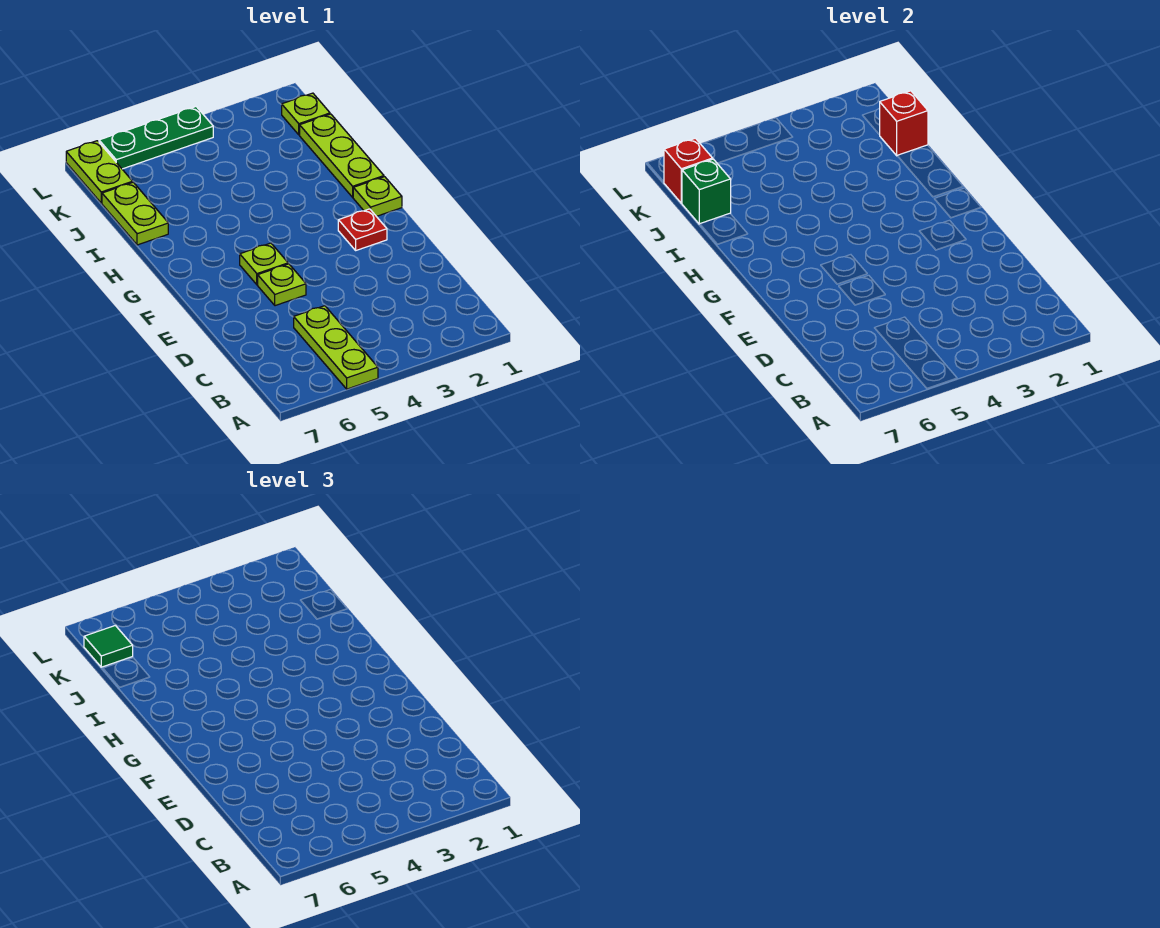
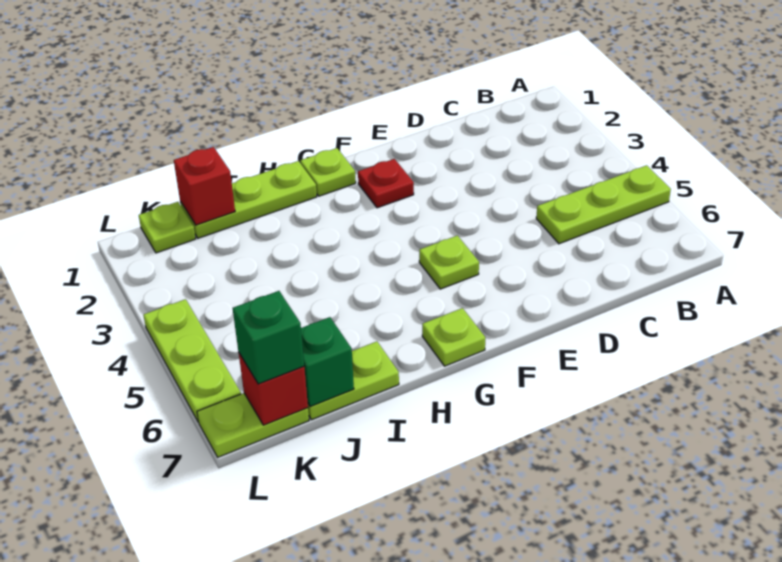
lime 1x1 plate [258,264,306,306] -> lime 1x1 plate moved to [422,308,485,366]
green 1x1 tile [84,625,133,667] -> green 1x1 brick [233,291,304,384]
green 1x3 plate [99,107,213,169] -> lime 1x3 plate [143,299,241,422]

